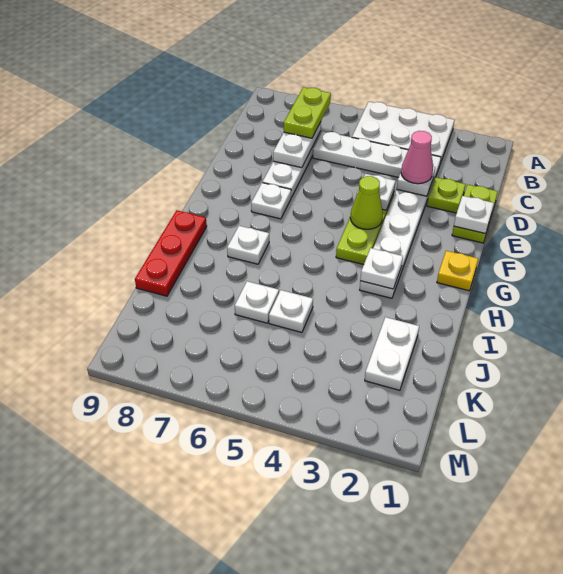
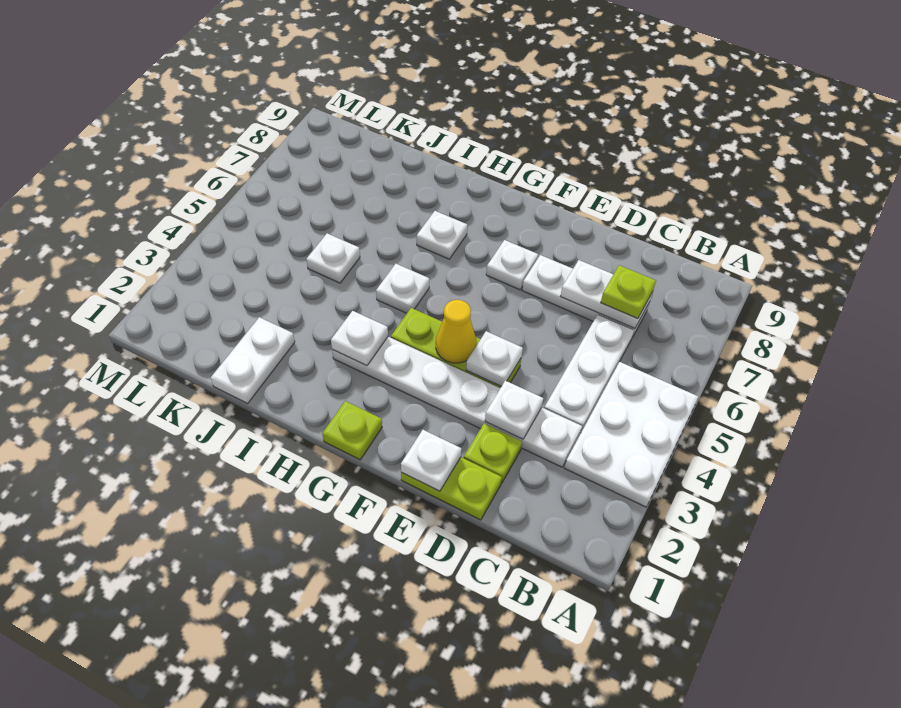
lime 1x2 plate [284,87,331,138] -> lime 1x1 plate [601,265,656,319]
pink 1x1 cone [401,131,433,184] -> none
lime 1x1 cone [350,176,383,229] -> yellow 1x1 cone [436,300,476,363]
yellow 1x1 plate [437,251,478,291] -> lime 1x1 plate [322,401,382,460]
red 1x3 plate [135,210,207,296] -> none
white 1x2 plate [365,317,419,390] -> white 1x2 plate turned to [211,317,295,403]
white 1x1 plate [235,281,279,323] -> white 1x1 plate moved to [376,264,429,313]

